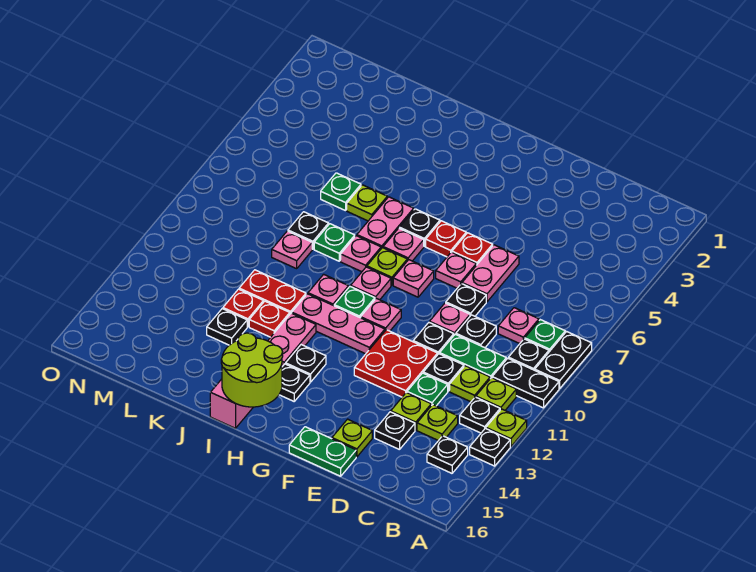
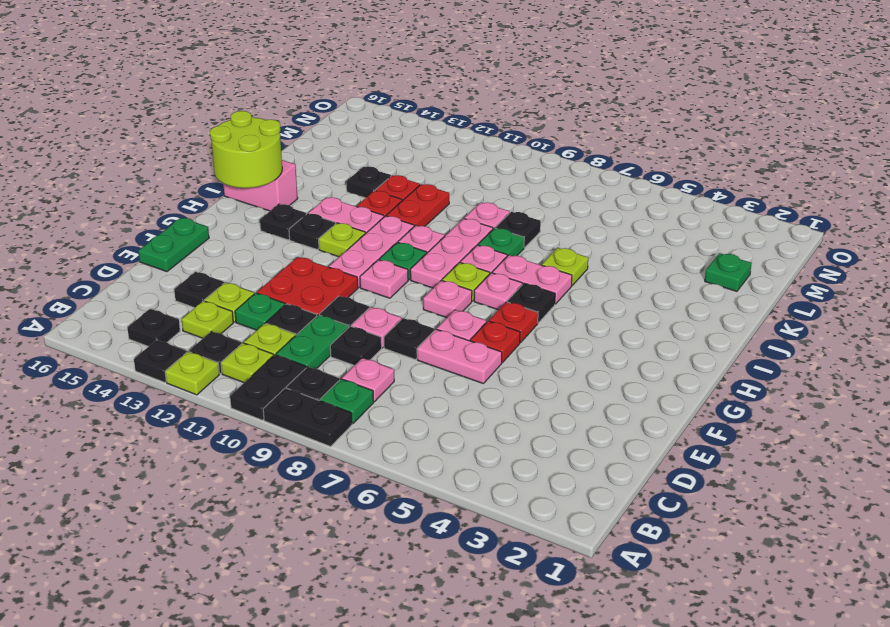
lime 1x1 plate [332,419,372,457] -> lime 1x1 plate moved to [319,223,366,257]
pink 1x1 plate [351,267,391,300] -> pink 1x3 plate [410,219,493,288]
green 1x1 plate [321,173,361,211] -> green 1x1 plate moved to [705,253,752,291]

